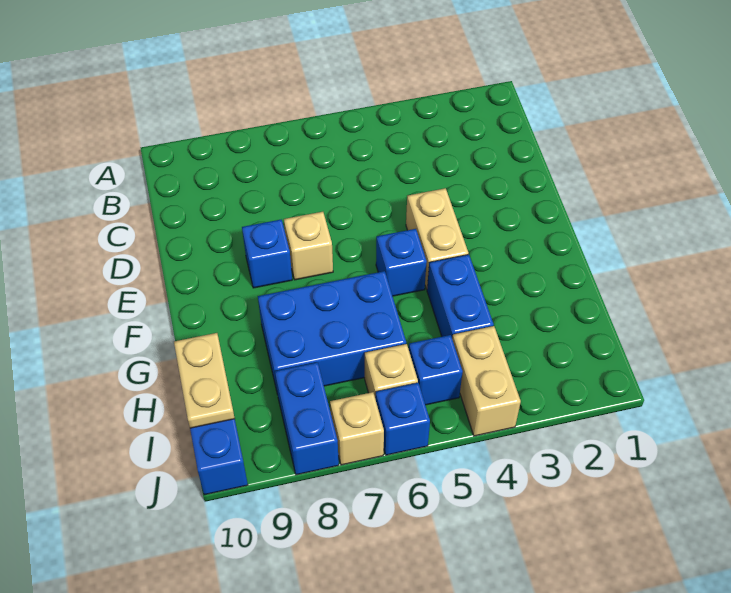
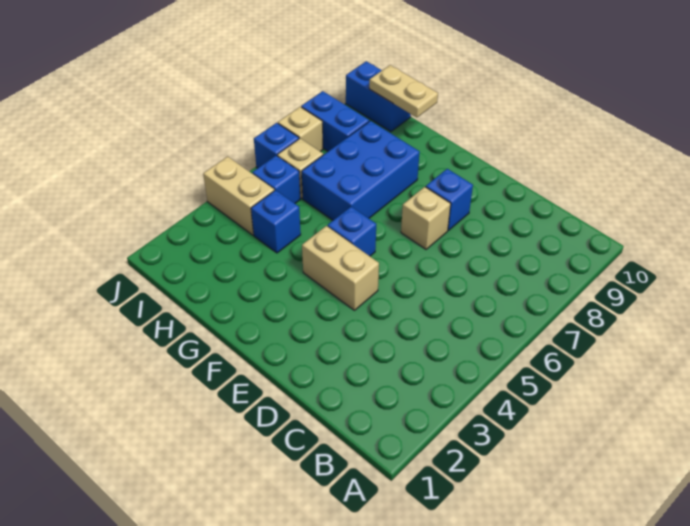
blue 1x2 brick [427,254,494,338] -> blue 1x1 brick [251,190,301,253]

